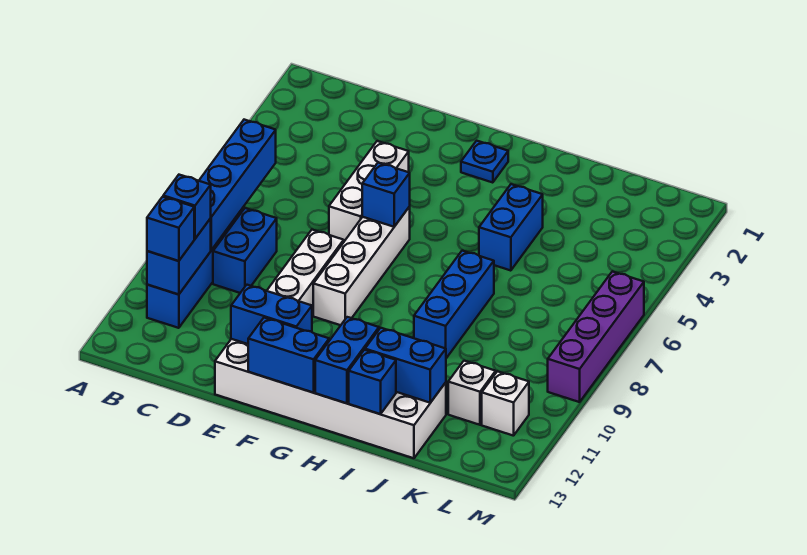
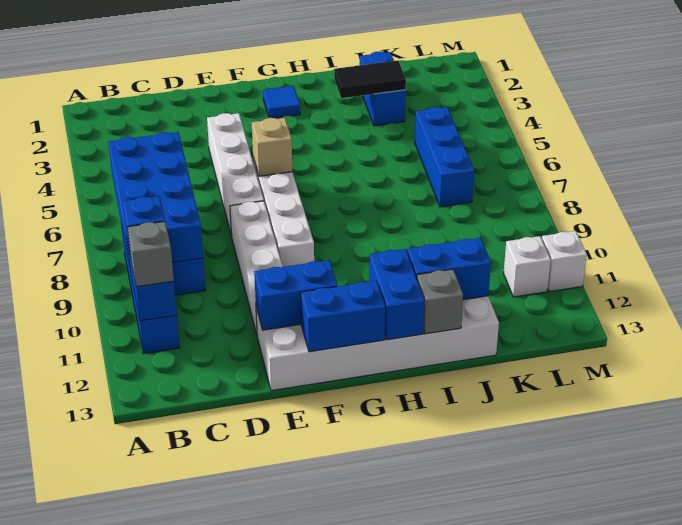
blue 1x4 brick [199,120,276,250] -> blue 2x4 brick [108,132,203,266]
blue 1x1 brick [147,197,194,261] -> grey 1x1 brick [128,222,174,287]
white 1x3 brick [329,141,409,241] -> white 1x4 brick [207,113,264,236]
blue 1x1 brick [362,163,410,227] -> tan 1x1 brick [252,118,292,176]
blue 1x1 plate [461,141,508,183] -> blue 1x1 tile [263,86,300,118]
none -> black 1x2 tile [334,60,406,98]
blue 1x2 brick [479,184,543,271] -> blue 1x2 brick moved to [360,52,406,126]
blue 1x3 brick [414,251,494,358] -> blue 1x3 brick moved to [415,107,474,207]
blue 1x1 brick [349,350,396,414] -> grey 1x1 brick [417,269,463,334]
white 1x1 brick [448,361,496,425] -> white 1x1 brick moved to [542,231,587,292]
purple 1x4 brick [548,271,644,402] -> none

